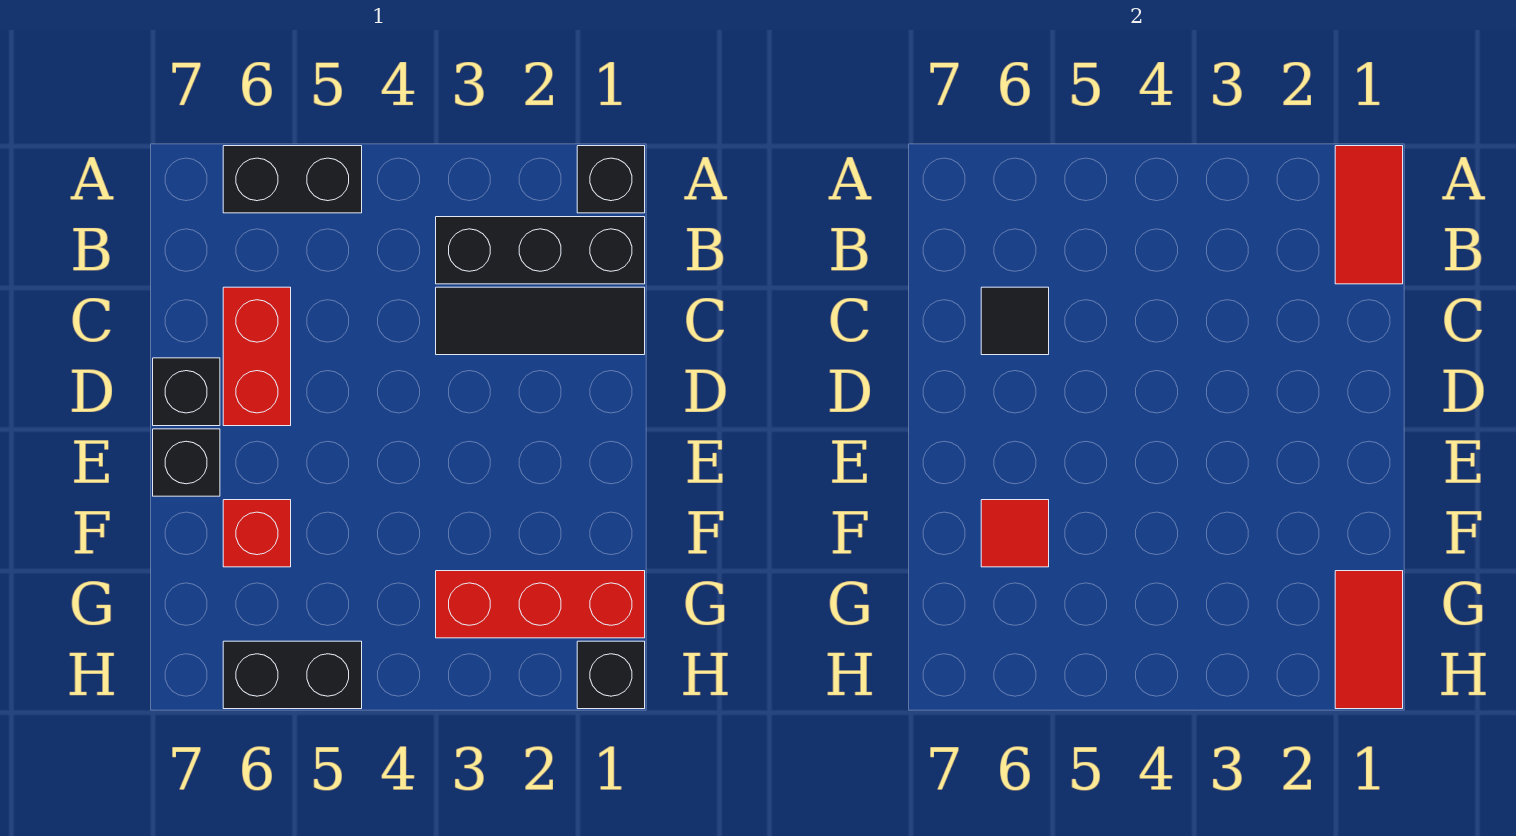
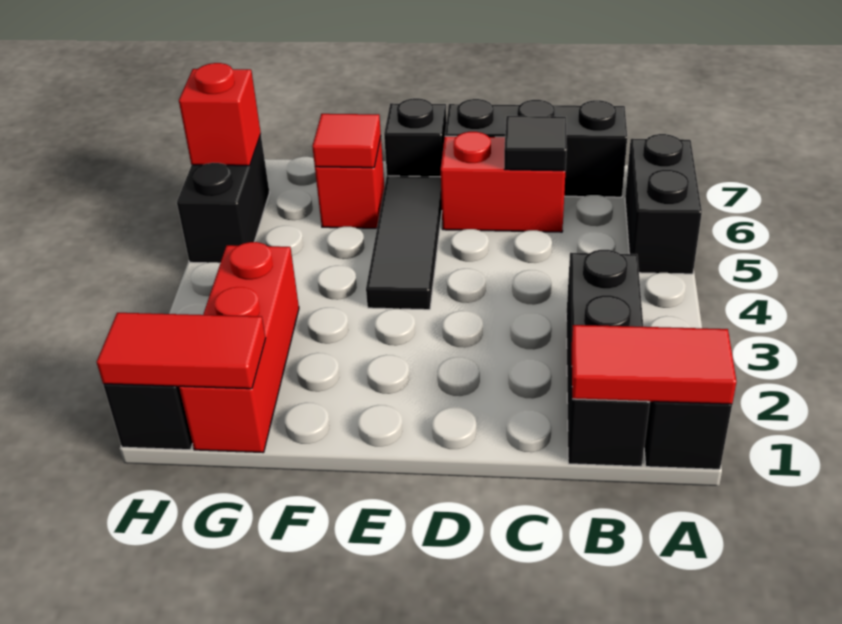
black 1x3 tile [436,287,645,355] -> black 1x3 tile moved to [366,176,442,310]
black 1x1 brick [153,358,220,426] -> black 1x3 brick [445,99,627,197]
none -> red 1x1 brick [179,63,261,166]

